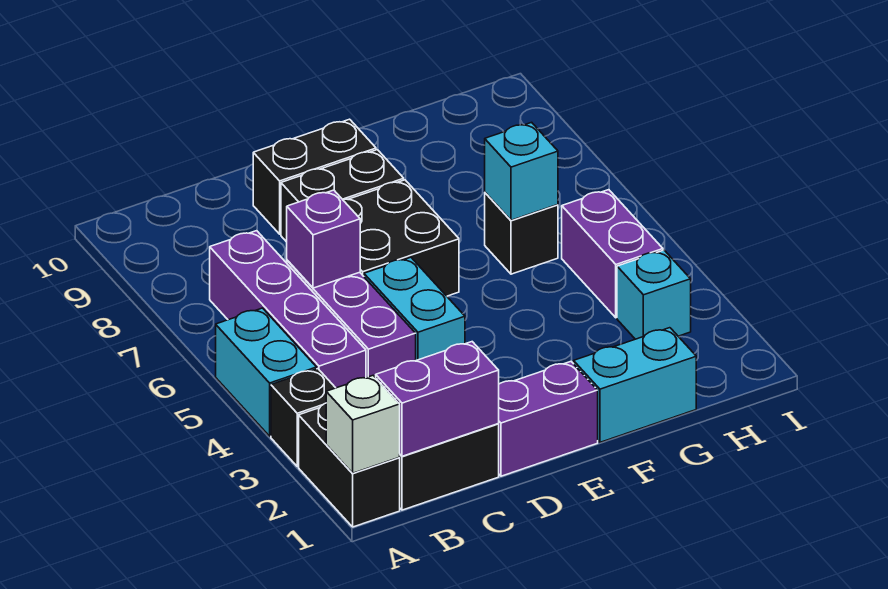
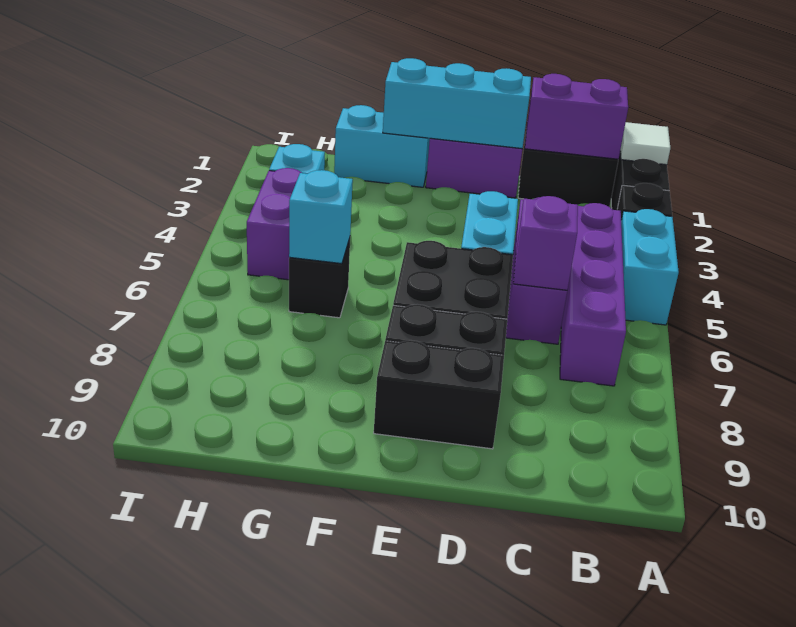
white 1x1 brick [326,375,400,473] -> white 1x1 tile [620,122,670,165]
none -> cyan 1x3 brick [383,58,531,149]

